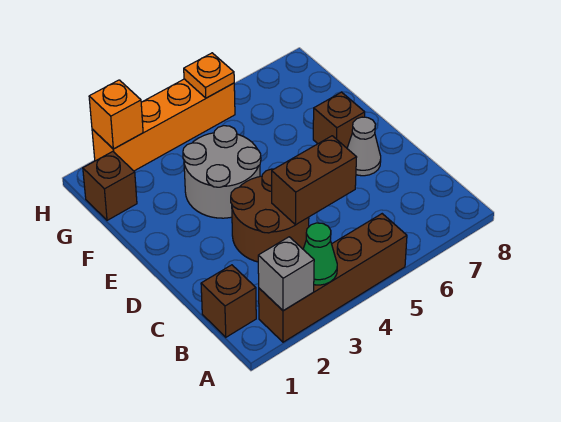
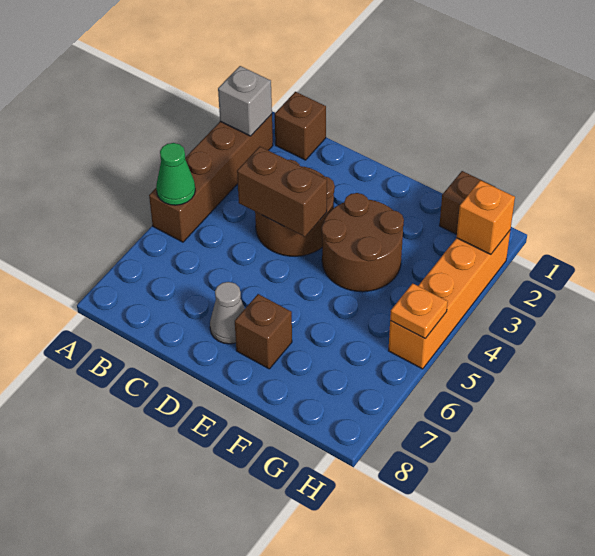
green 1x1 cone [303,223,337,285] -> green 1x1 cone moved to [156,143,195,205]
brown 1x2 brick [272,136,357,225] -> brown 1x2 brick turned to [237,147,327,237]
grey 2x2 round brick [183,126,261,218] -> brown 2x2 round brick [322,193,404,292]

